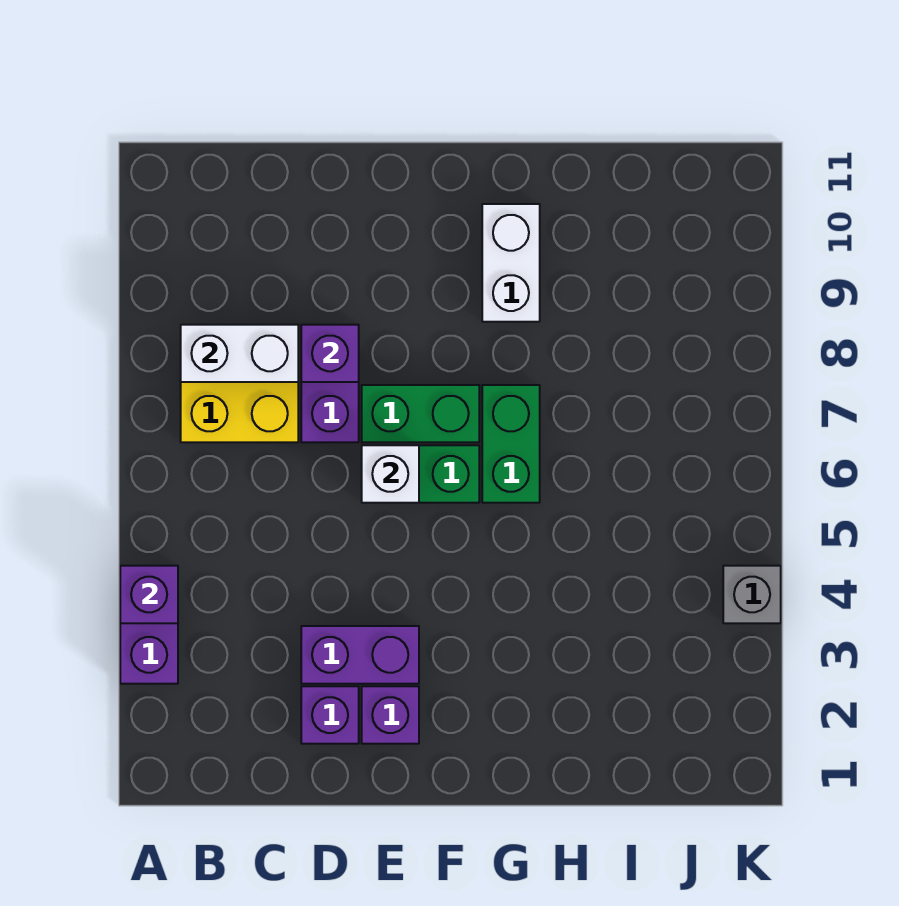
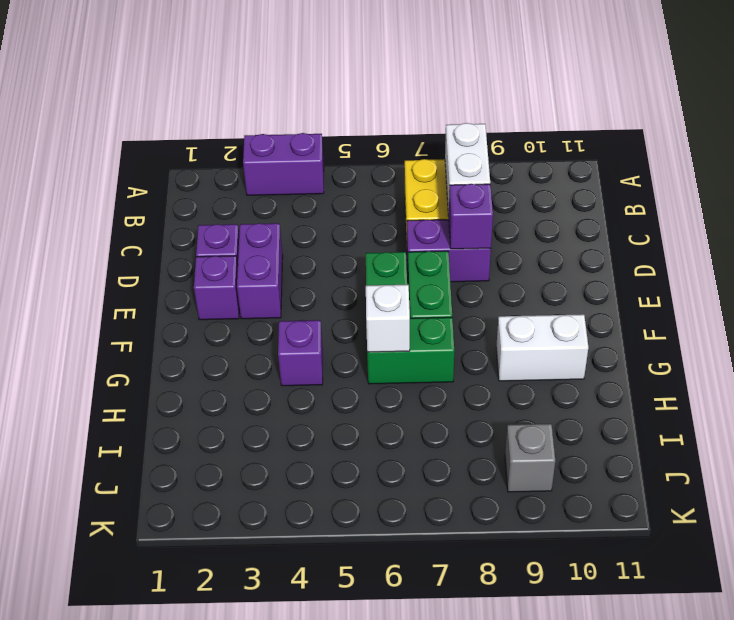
purple 1x1 brick [120,566,178,623] -> purple 1x1 brick moved to [278,320,323,386]
white 1x1 brick [362,445,419,503] -> white 1x1 brick moved to [366,285,410,352]
grey 1x1 brick [723,566,781,623] -> grey 1x1 brick moved to [505,424,555,492]

